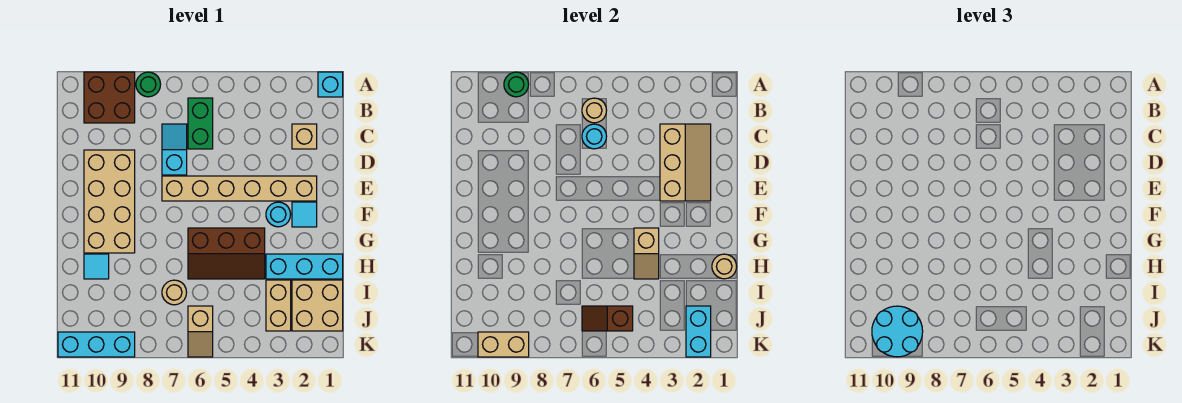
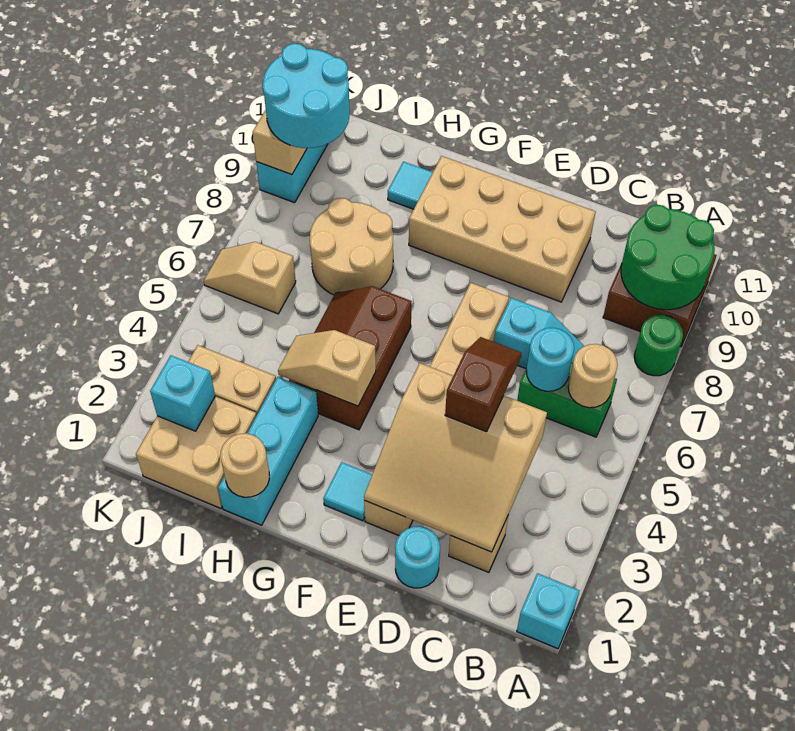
green 1x1 round brick [504,72,529,97] -> green 2x2 round brick [621,205,715,310]
tan 2x3 slope [660,124,711,201] -> tan 3x3 slope [364,363,547,552]
cyan 1x1 round brick [266,202,291,227] -> cyan 1x1 round brick moved to [395,526,440,588]
tan 1x1 round brick [162,280,187,305] -> tan 2x2 round brick [310,198,393,295]
cyan 1x2 brick [686,306,711,357] -> cyan 1x1 brick [150,356,215,431]
brown 1x2 slope [582,306,633,331] -> brown 1x2 slope moved to [445,337,521,432]

